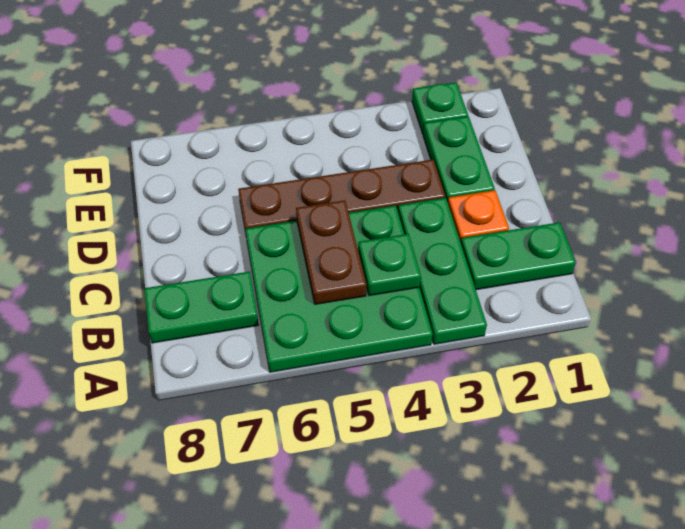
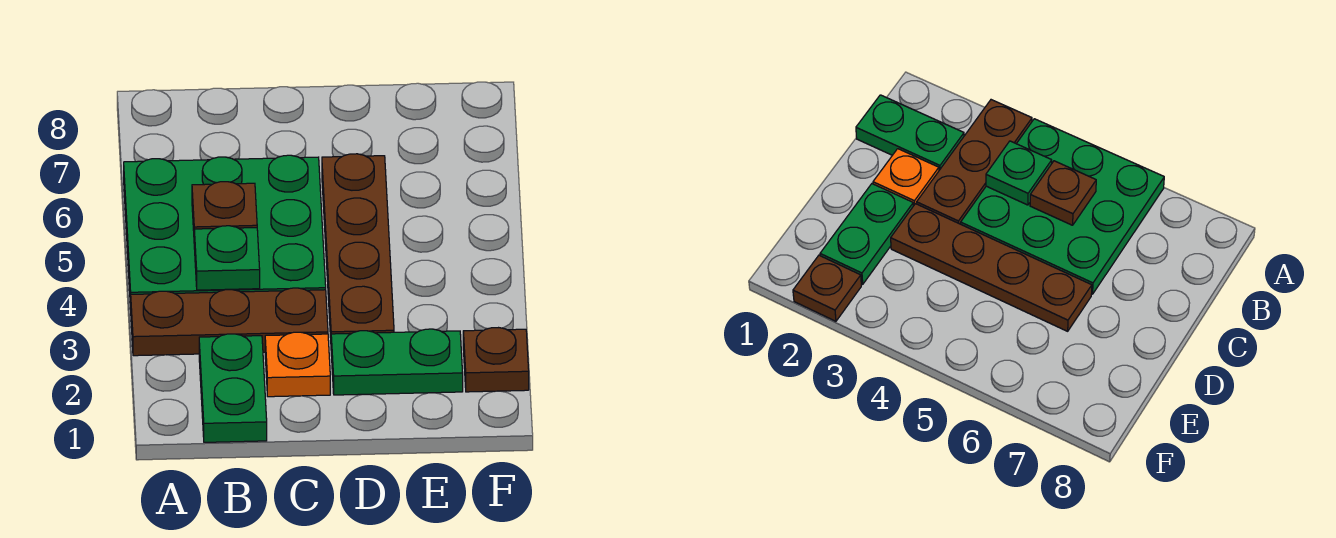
green 1x3 plate [398,198,487,344] -> brown 1x3 plate [131,288,328,356]
brown 1x2 plate [296,200,366,304] -> brown 1x1 plate [192,182,257,231]
green 1x2 plate [144,272,259,343] -> none
green 1x1 plate [412,83,468,134] -> brown 1x1 plate [463,328,529,392]

